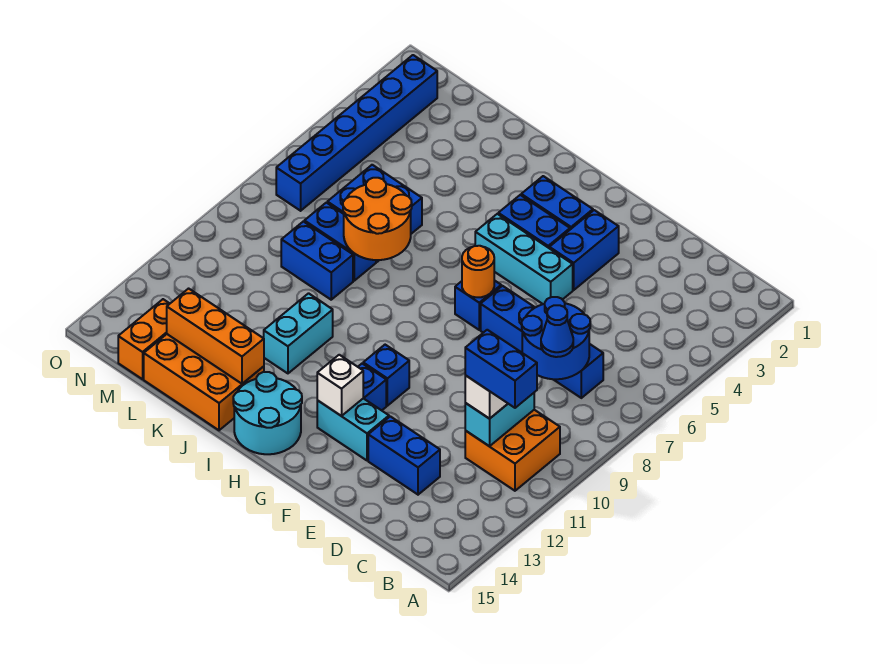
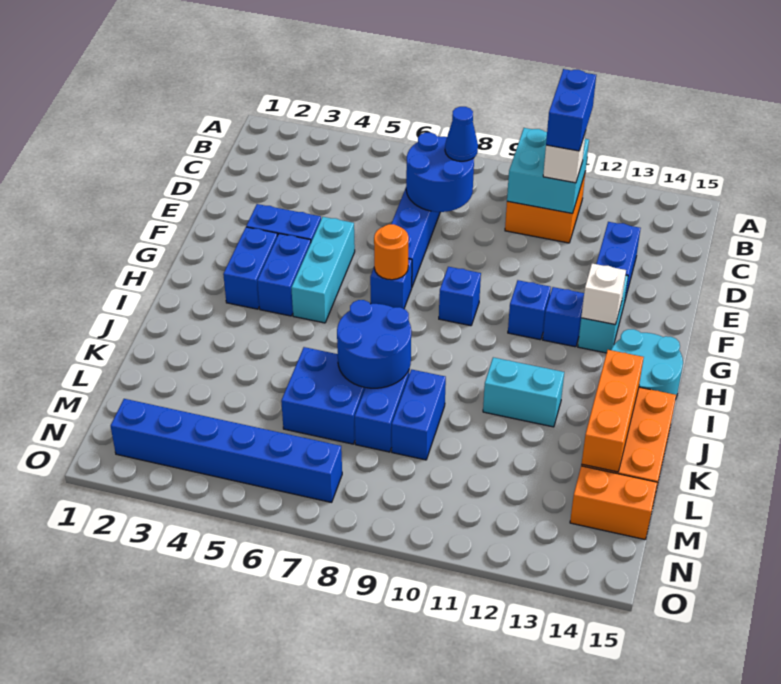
cyan 1x2 brick [465,393,534,446] -> cyan 2x2 brick [507,128,589,214]
none -> blue 1x1 brick [439,267,481,326]
orange 2x2 round brick [343,178,412,260] -> blue 2x2 round brick [337,300,411,388]

